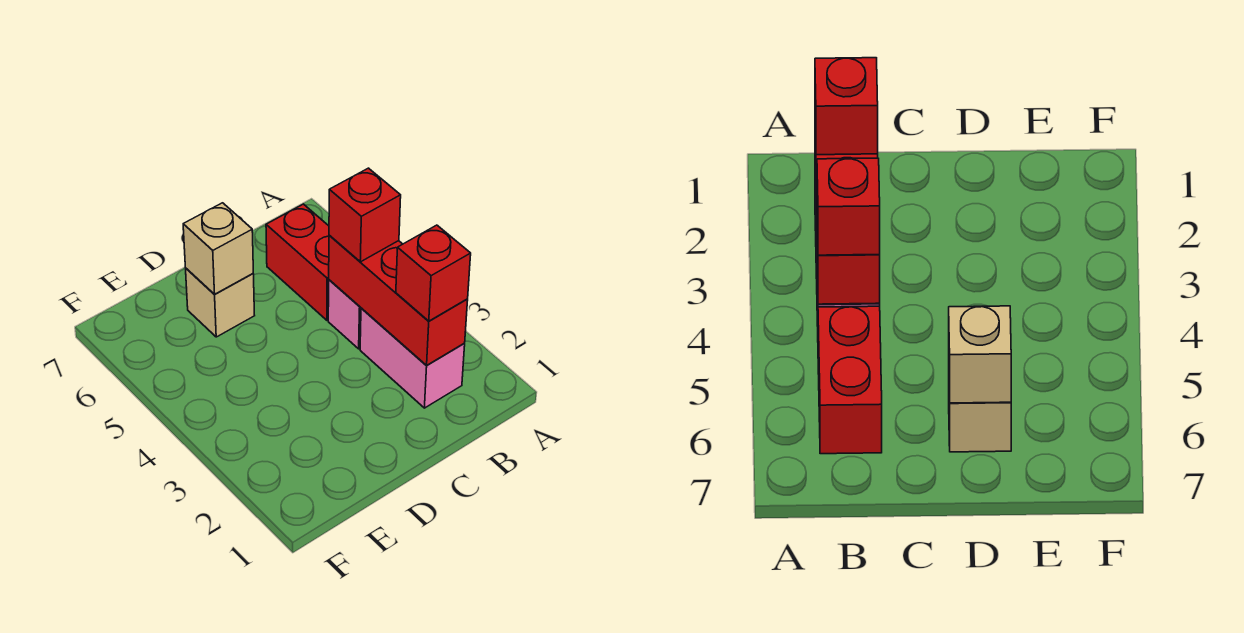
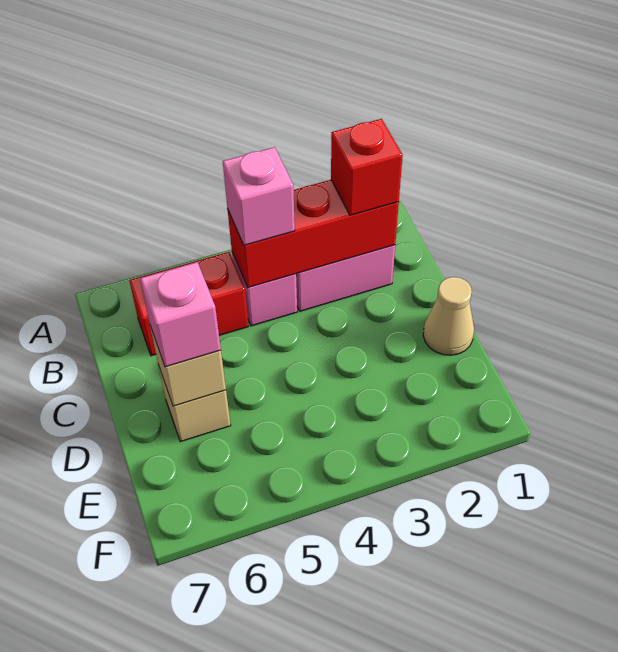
red 1x1 brick [329,168,401,262] -> pink 1x1 brick [223,147,295,245]
none -> tan 1x1 cone [423,277,474,355]
none -> pink 1x1 brick [140,262,221,367]

